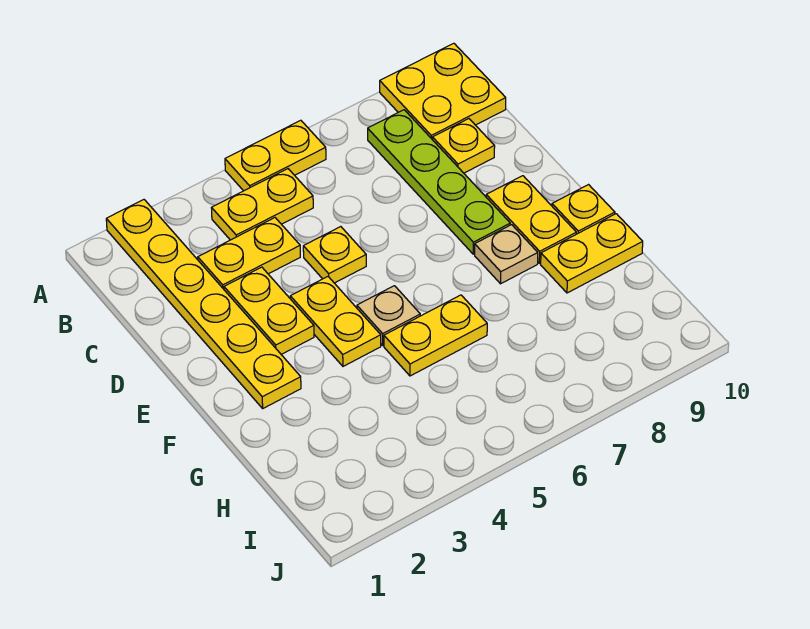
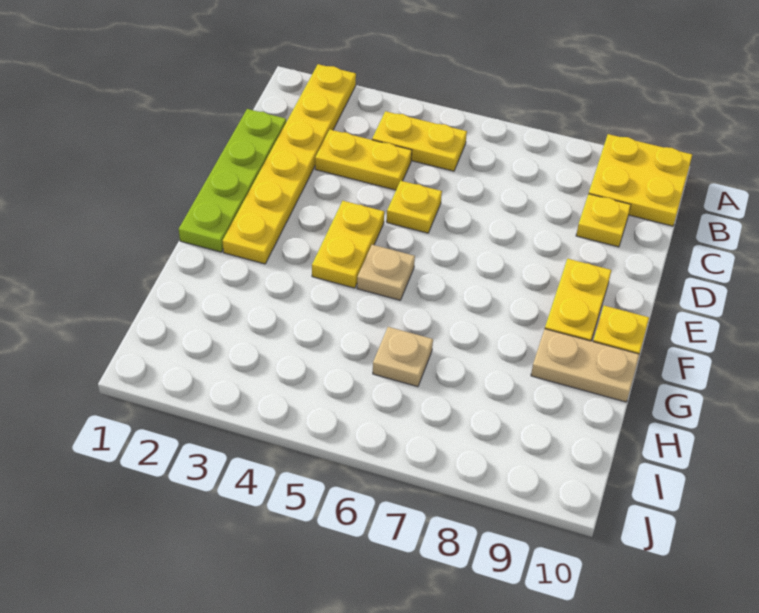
yellow 1x2 plate [225,120,326,191] -> none
lime 1x4 plate [368,110,510,254] -> lime 1x4 plate moved to [179,109,286,252]
yellow 1x2 plate [224,267,314,354] -> none
tan 1x1 plate [475,225,538,284] -> tan 1x1 plate moved to [373,327,433,387]
yellow 1x2 plate [384,295,487,376] -> none
yellow 1x2 plate [541,214,643,293] -> tan 1x2 plate [531,329,639,402]

